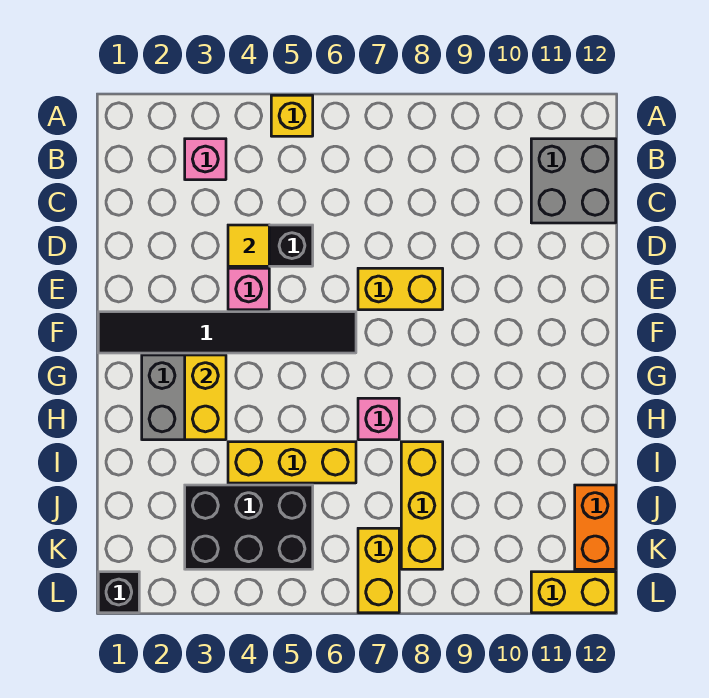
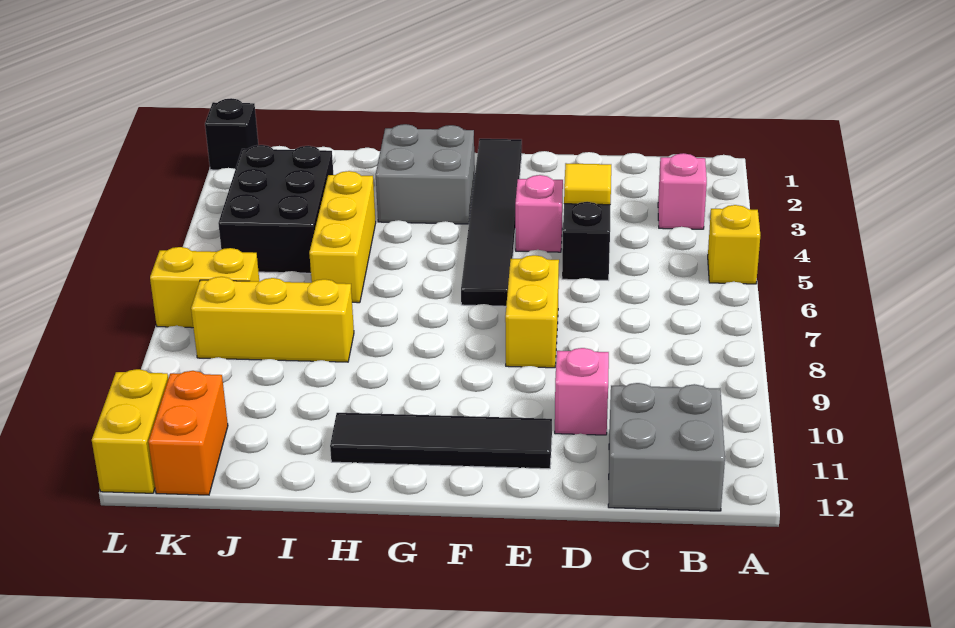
none -> black 1x4 tile [330,413,552,469]
yellow 1x2 brick [185,355,226,440] -> none
pink 1x1 brick [358,398,399,440] -> pink 1x1 brick moved to [555,348,609,435]
orange 1x2 brick [575,485,616,569] -> orange 1x2 brick turned to [148,371,228,495]

